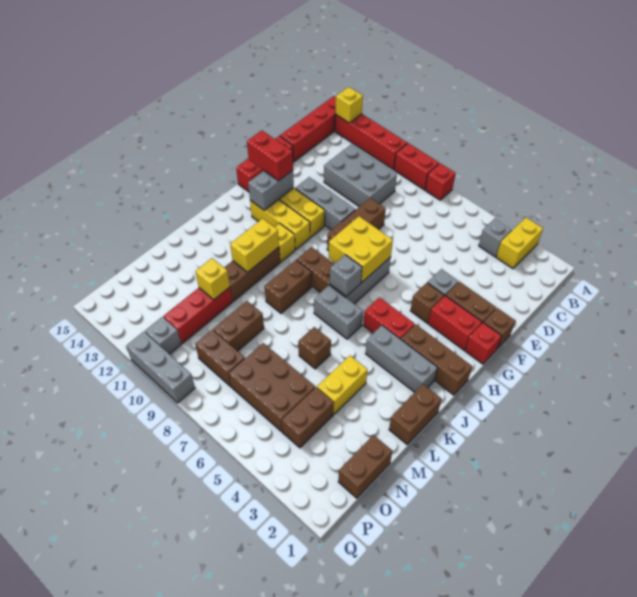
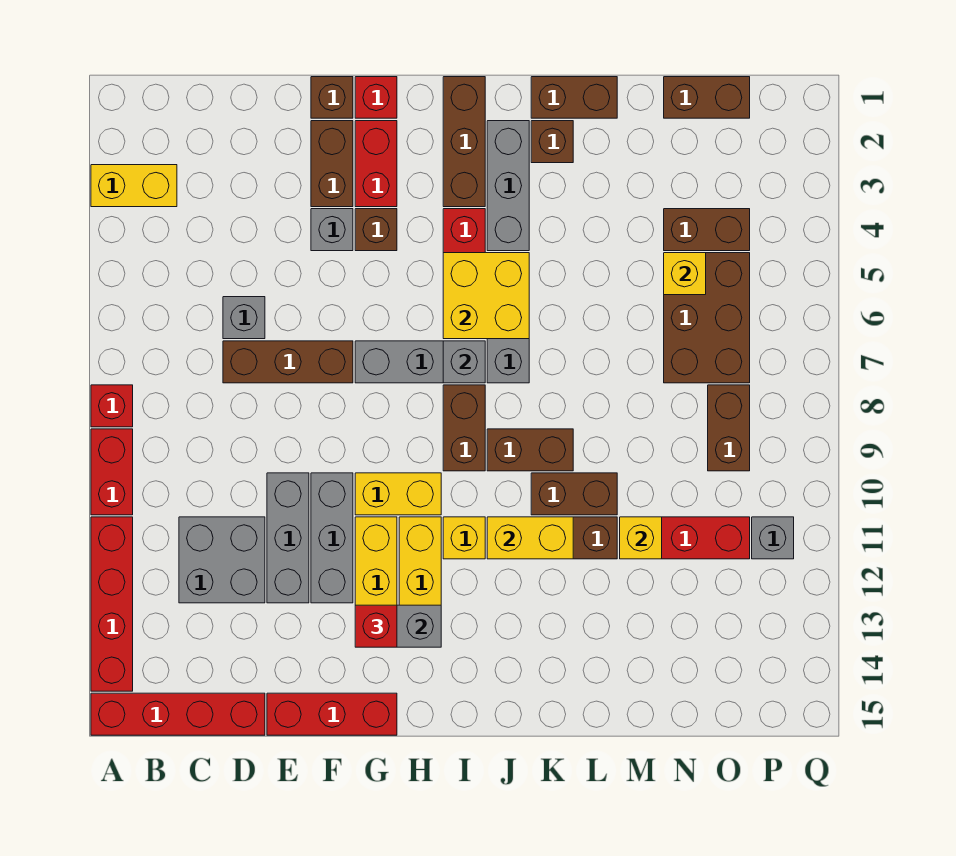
yellow 1x1 brick [335,87,363,123] -> yellow 1x1 brick moved to [664,253,706,295]
grey 1x1 brick [479,218,512,257] -> grey 1x1 brick moved to [223,297,265,339]
grey 2x3 brick [324,144,397,207] -> grey 2x2 brick [179,517,265,603]
brown 1x3 brick [327,198,386,251] -> brown 1x3 brick moved to [223,341,353,383]
yellow 2x2 brick [329,216,393,283] -> yellow 2x2 brick moved to [443,253,529,339]
red 1x2 brick [247,130,293,181] -> red 1x1 brick [355,605,397,647]
yellow 1x2 brick [317,356,367,414] -> yellow 1x2 brick moved to [355,473,441,515]
brown 1x1 brick [298,327,331,369] -> brown 1x1 brick moved to [531,121,573,163]
brown 1x2 brick [213,301,264,351] -> brown 1x2 brick moved to [531,473,617,515]
grey 1x3 brick [126,332,195,403] -> grey 1x3 brick moved to [267,473,309,603]

